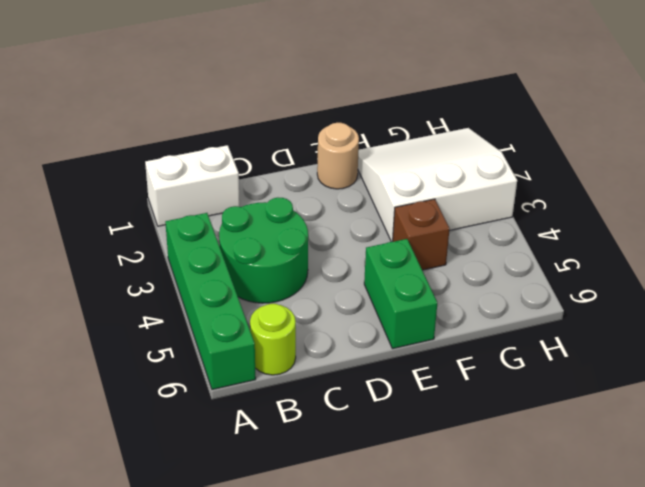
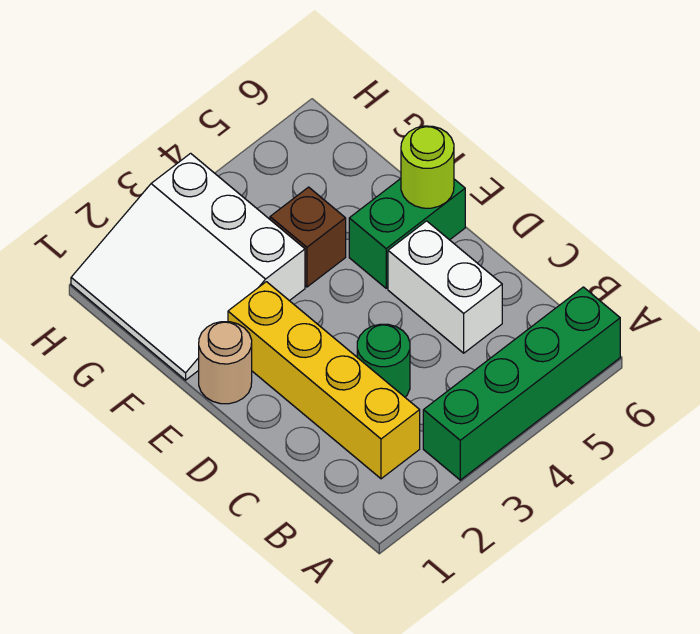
white 1x2 brick [145,145,240,226] -> white 1x2 brick moved to [388,221,502,353]
none -> yellow 1x4 brick [228,282,420,479]
green 2x2 round brick [219,198,308,303] -> green 1x1 round brick [357,324,410,397]
lime 1x1 round brick [250,304,296,375] -> lime 1x1 round brick moved to [401,126,454,208]

